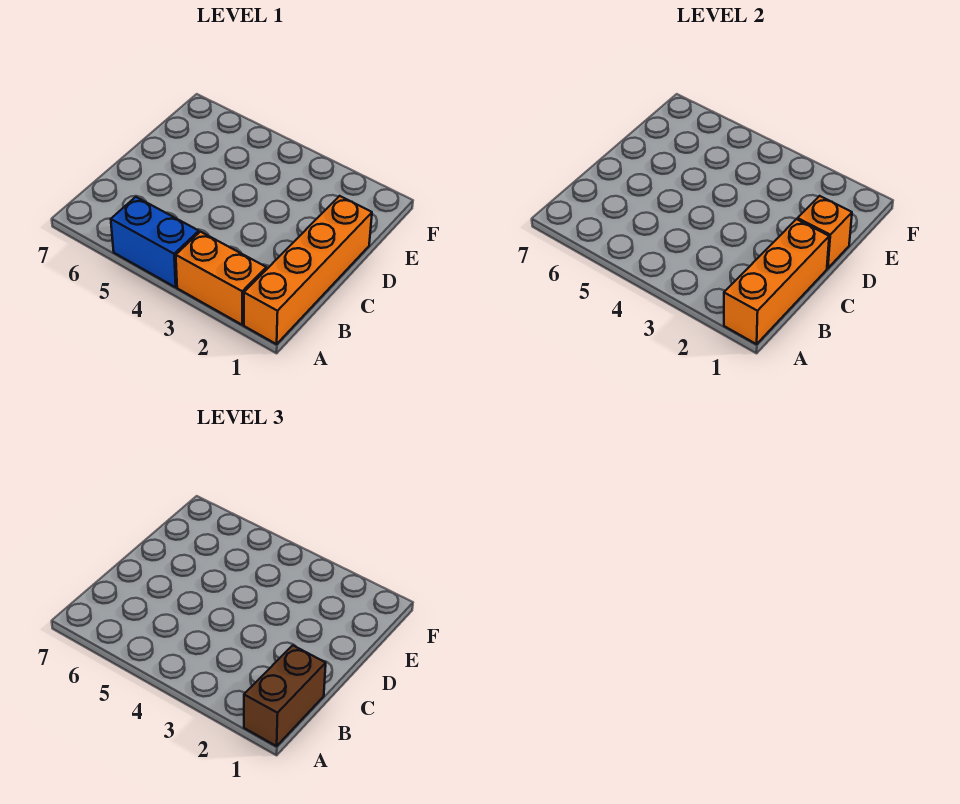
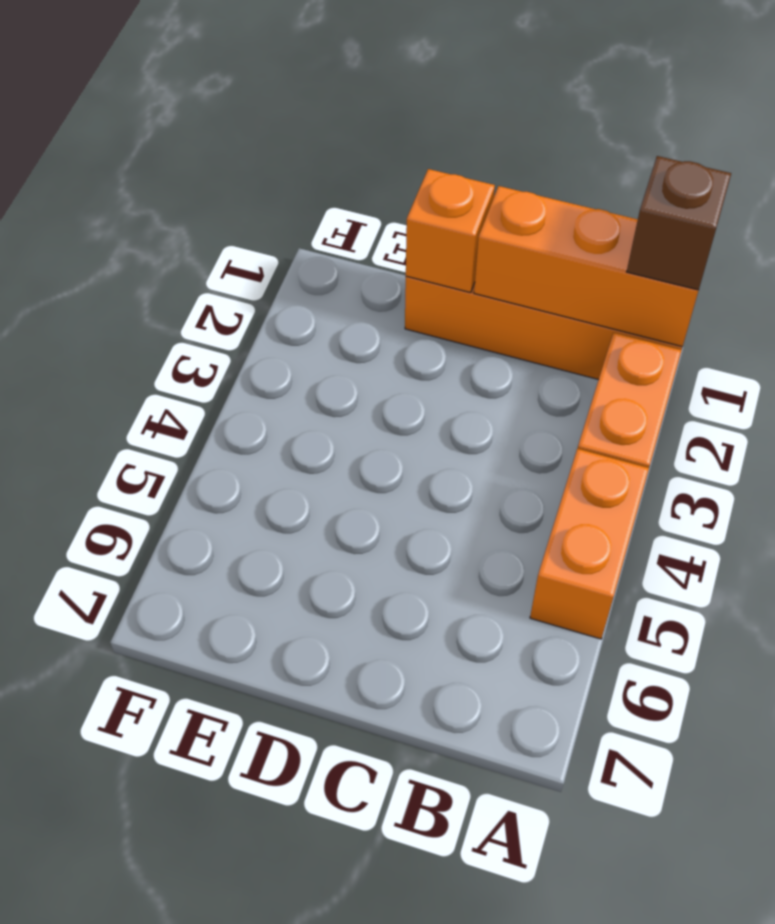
brown 1x2 brick [244,645,326,746] -> brown 1x1 brick [627,156,731,290]
blue 1x2 brick [111,197,199,287] -> orange 1x2 brick [530,449,649,639]

